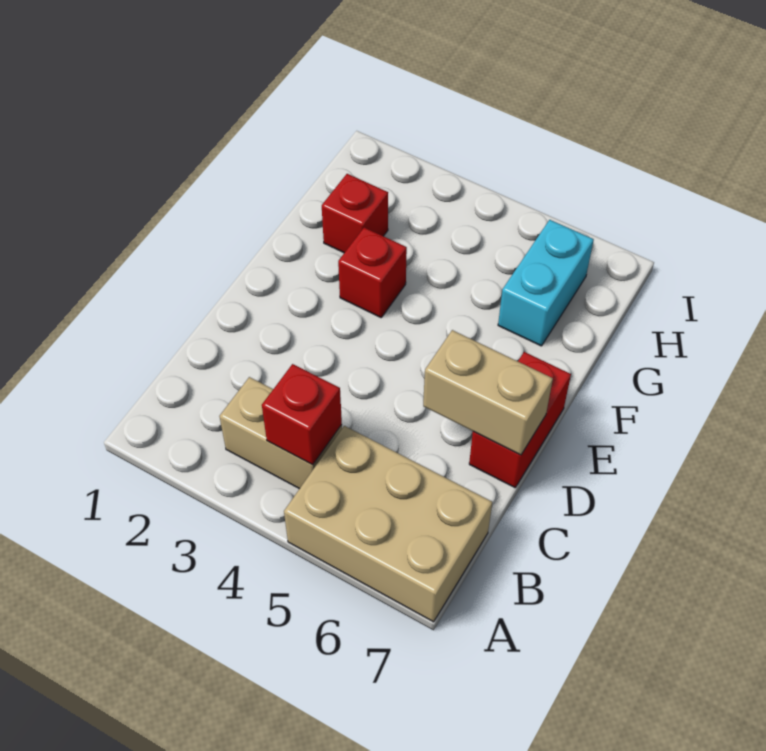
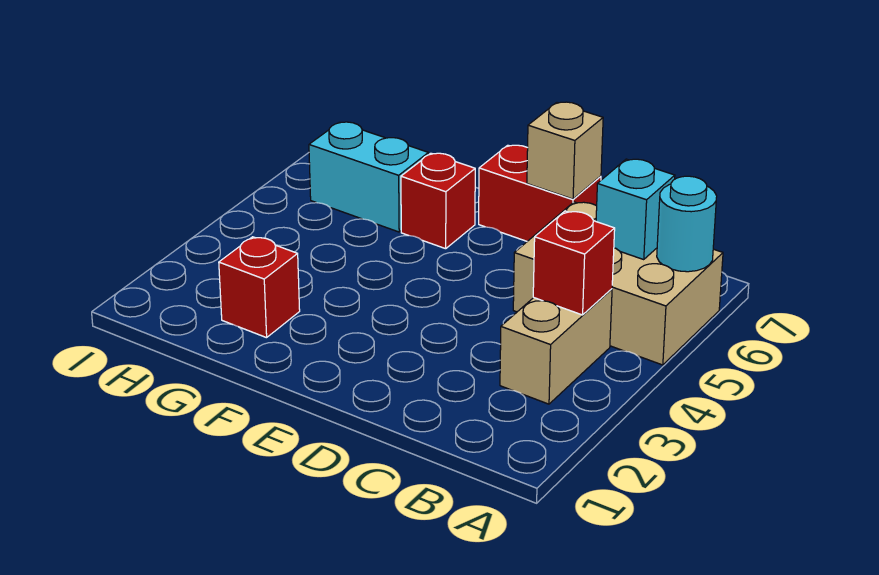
tan 2x3 brick [284,426,492,622] -> tan 2x3 brick turned to [513,202,723,365]
none -> cyan 1x1 round brick [657,176,717,272]
none -> cyan 1x1 brick [596,159,675,259]
tan 1x2 brick [423,330,553,455] -> tan 1x1 brick [527,102,603,199]
red 1x1 brick [338,228,407,317] -> red 1x1 brick moved to [401,153,475,249]

